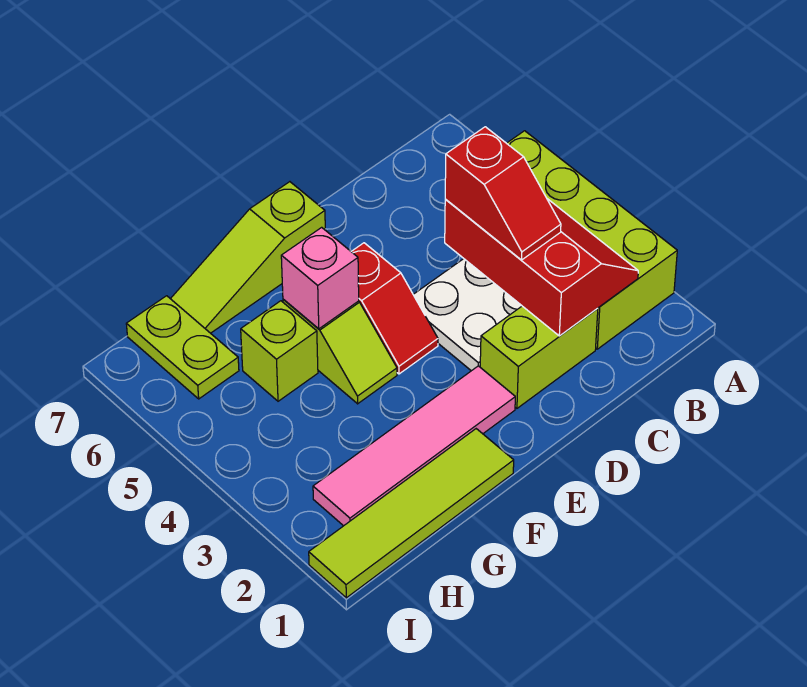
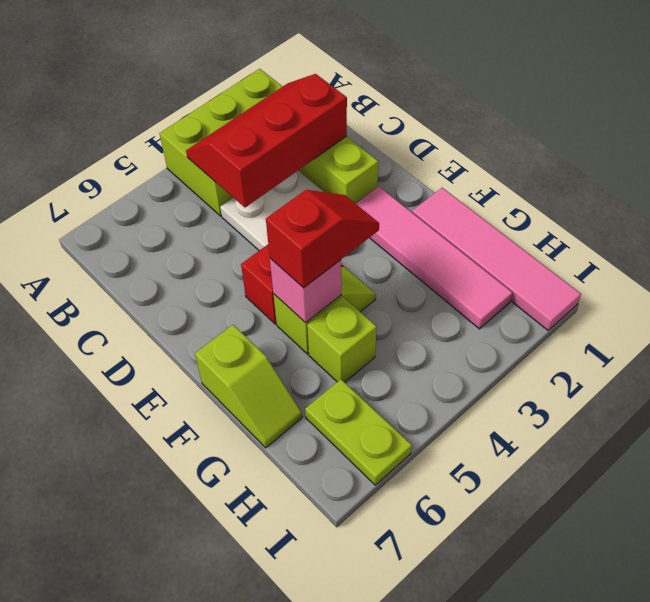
lime 2x4 brick [507,131,677,349] -> lime 2x3 brick [160,69,283,216]
red 1x2 slope [445,127,561,260] -> red 1x2 slope moved to [266,190,379,288]
lime 1x3 slope [171,182,325,333] -> lime 1x2 slope [195,325,302,448]
lime 1x4 tile [309,429,514,598] -> pink 1x4 tile [412,188,581,330]
lime 1x2 plate [126,296,239,399] -> lime 1x2 plate turned to [305,379,412,485]

